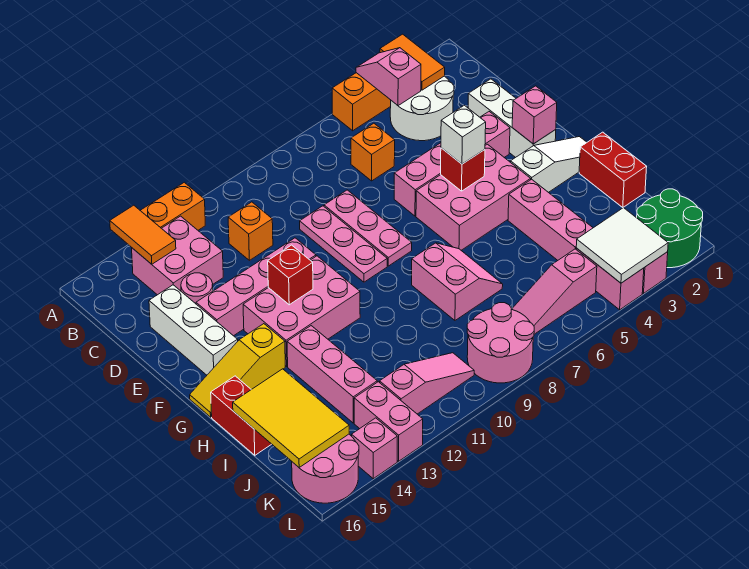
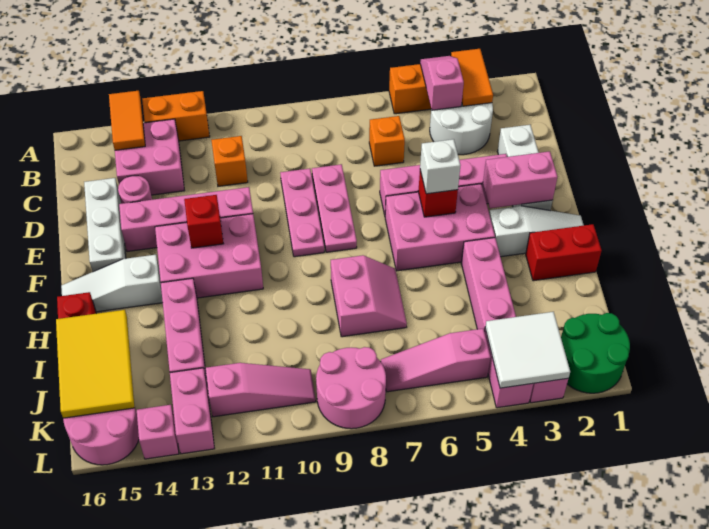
pink 1x1 brick [512,86,557,144] -> pink 1x2 brick [483,151,557,208]
yellow 1x3 slope [190,324,285,417] -> white 1x3 slope [61,255,163,312]
red 1x2 brick [579,132,647,207] -> red 1x2 brick turned to [526,224,602,281]

